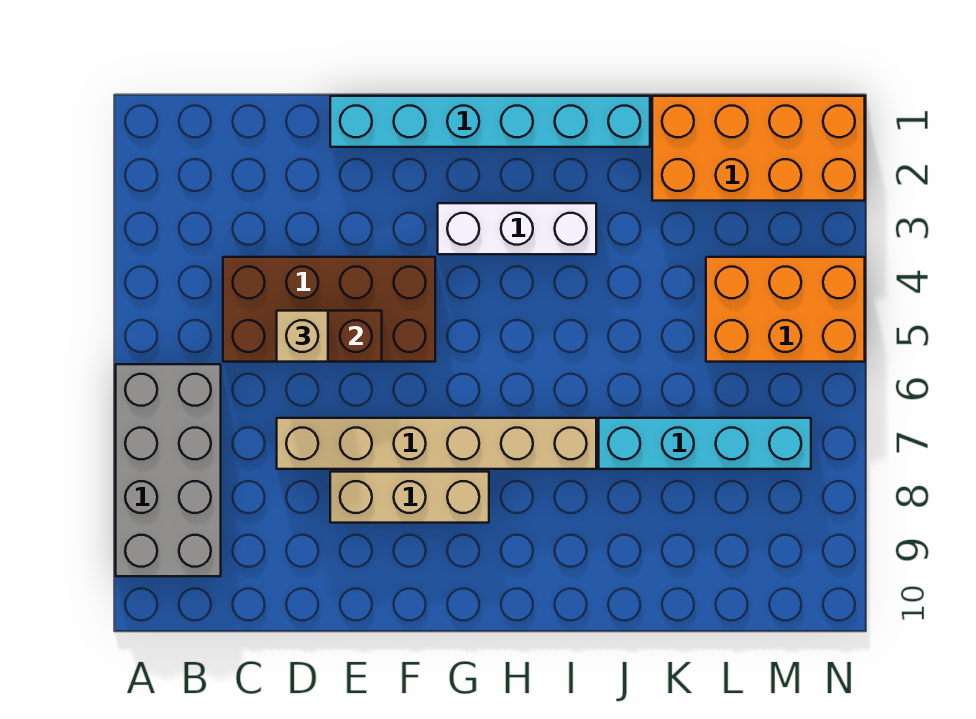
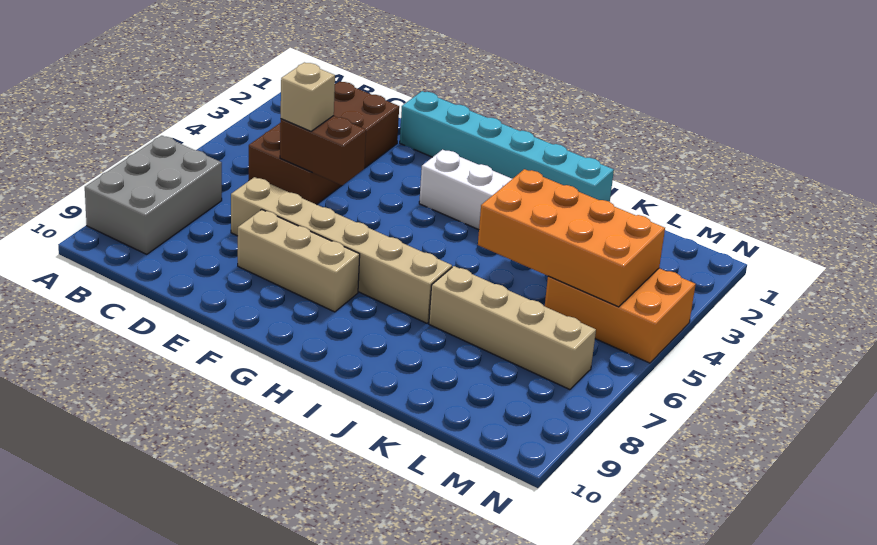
grey 2x4 brick [116,364,221,576] -> grey 2x3 brick [85,136,222,254]
brown 2x4 brick [223,257,435,362] -> brown 2x4 brick turned to [249,81,399,205]
cyan 1x4 brick [599,418,811,469] -> tan 1x4 brick [429,266,596,390]
orange 2x4 brick [652,96,865,201] -> orange 2x4 brick moved to [478,169,665,307]

